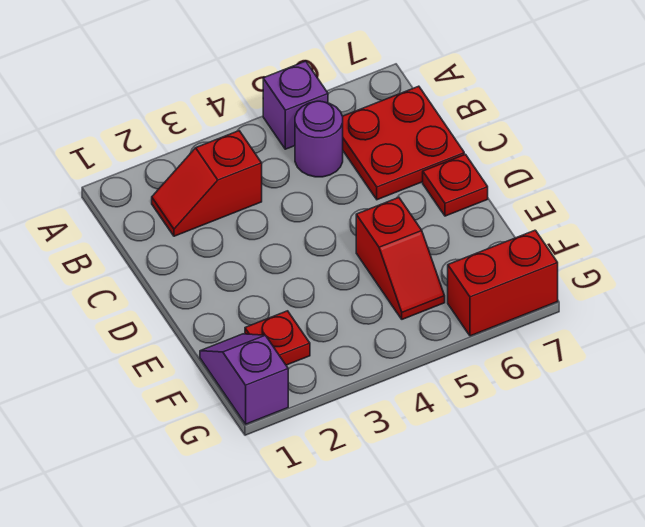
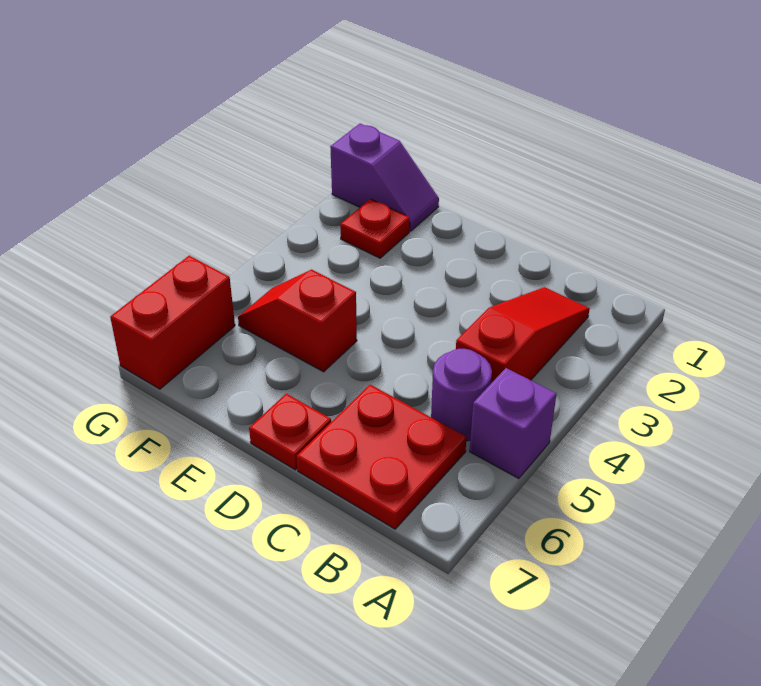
red 1x2 slope [152,131,262,236] -> red 1x3 slope [456,287,590,383]

